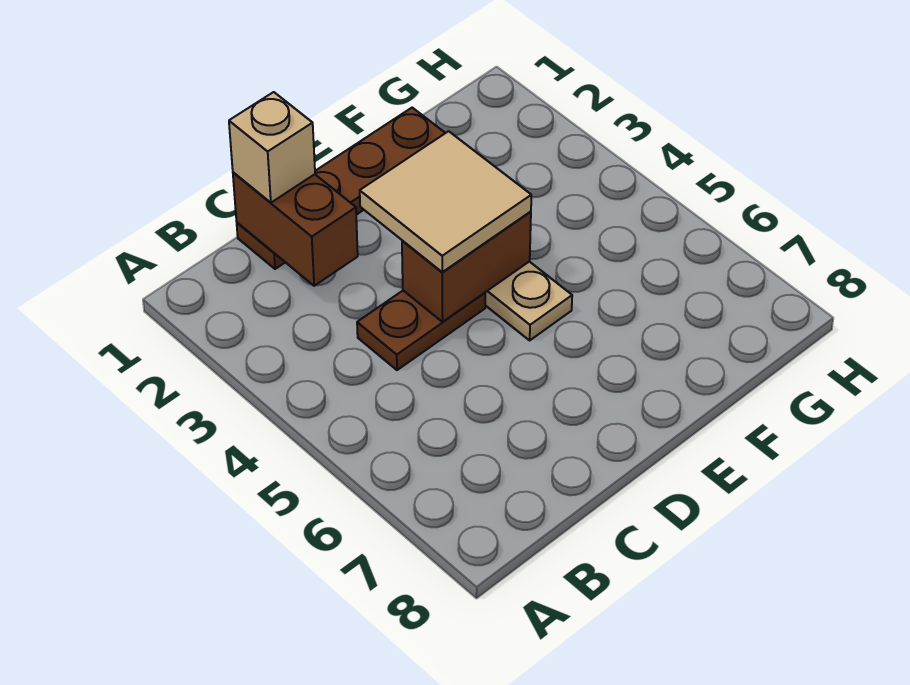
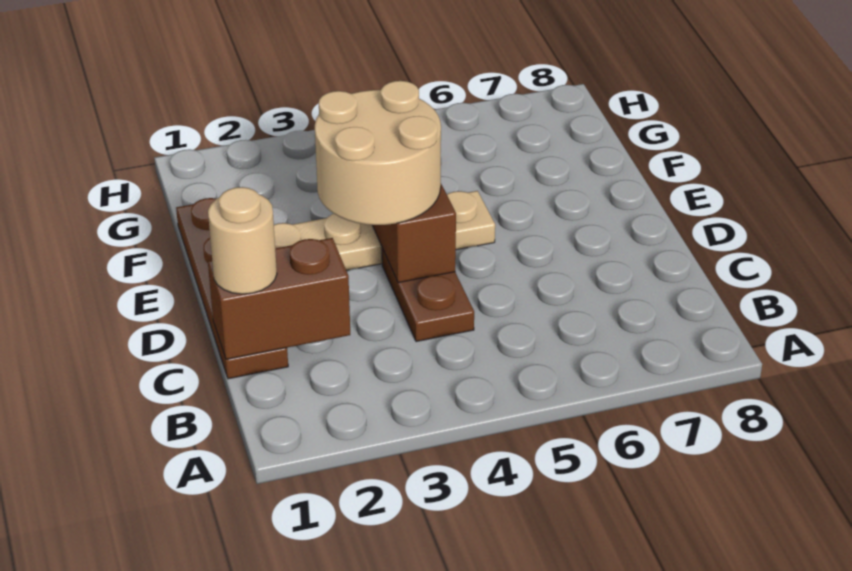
tan 1x1 brick [229,92,315,203] -> tan 1x1 round brick [208,187,277,294]
tan 2x2 tile [360,131,531,272] -> tan 2x2 round brick [315,81,441,225]

